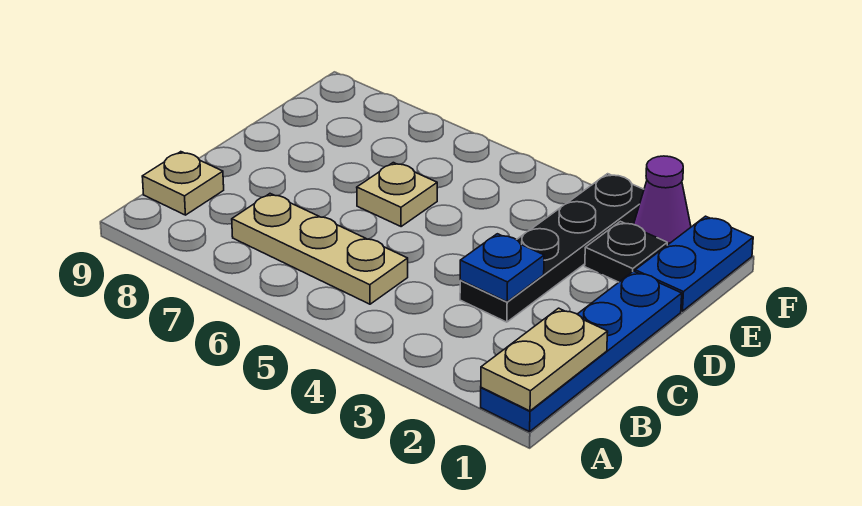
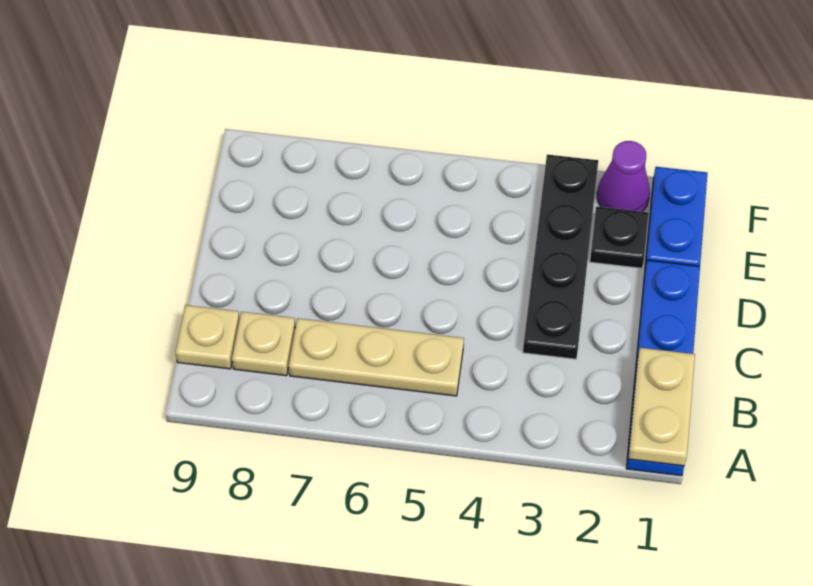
blue 1x1 plate [460,234,544,302] -> none
tan 1x1 plate [357,163,437,227] -> tan 1x1 plate moved to [232,312,295,376]

